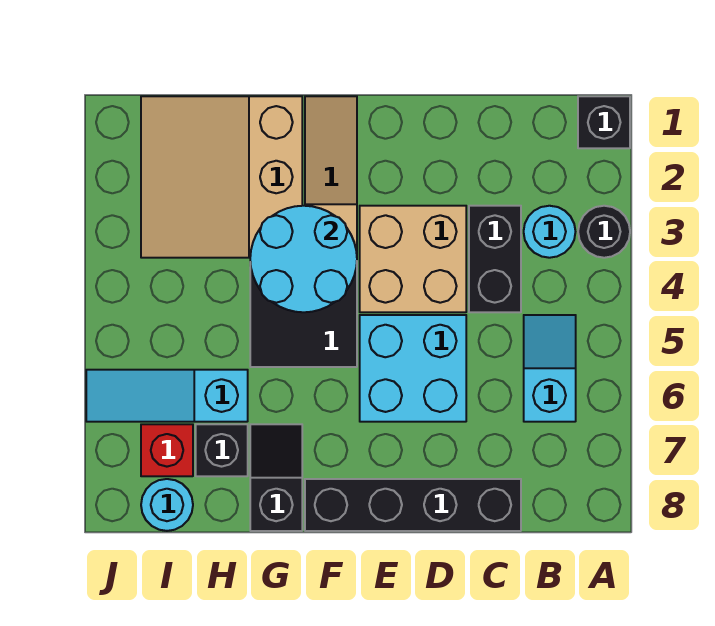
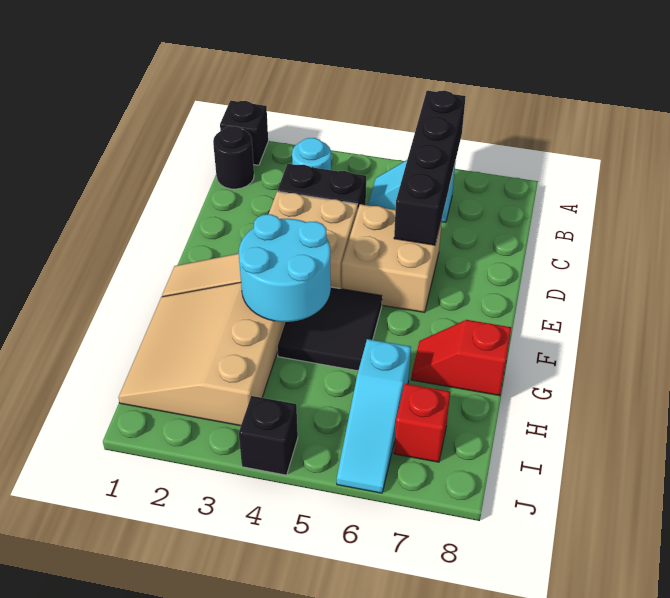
black 1x1 round brick [578,206,630,258] -> black 1x1 round brick moved to [213,126,254,189]
black 1x4 brick [305,479,521,531] -> black 1x4 brick moved to [394,91,466,245]
cyan 2x2 brick [360,315,466,422] -> tan 2x2 brick [342,204,442,312]
tan 3x3 slope [141,96,302,258] -> tan 3x3 slope turned to [118,282,285,426]
black 1x2 slope [250,424,302,531] -> red 1x2 slope [411,320,511,396]
black 1x1 brick [196,424,248,476] -> black 1x1 brick moved to [239,396,298,475]
cyan 1x1 round brick [141,479,193,531] -> none

